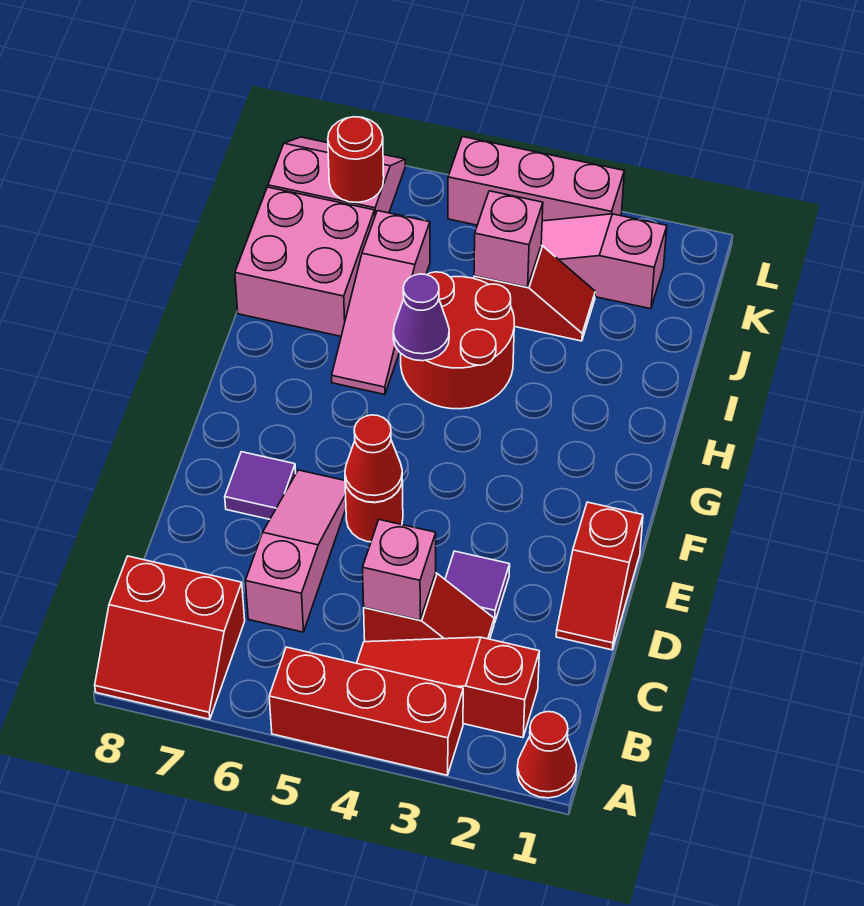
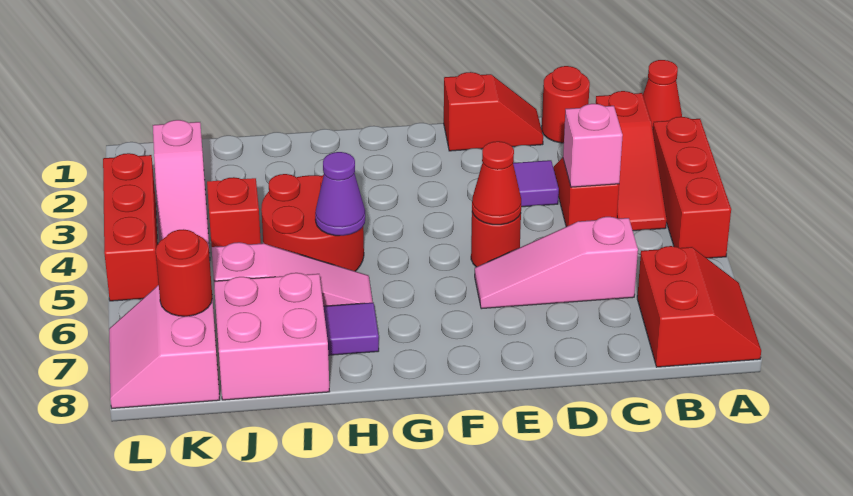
none -> red 1x1 round brick [542,66,590,143]
purple 1x1 tile [225,452,296,519] -> purple 1x1 tile moved to [323,303,379,355]
pink 1x1 brick [474,191,543,287] -> none
pink 1x3 brick [448,137,624,225] -> red 1x3 brick [103,153,159,301]

